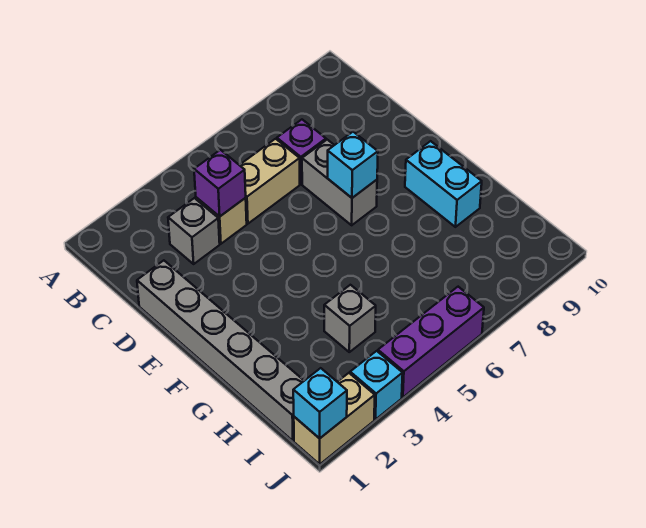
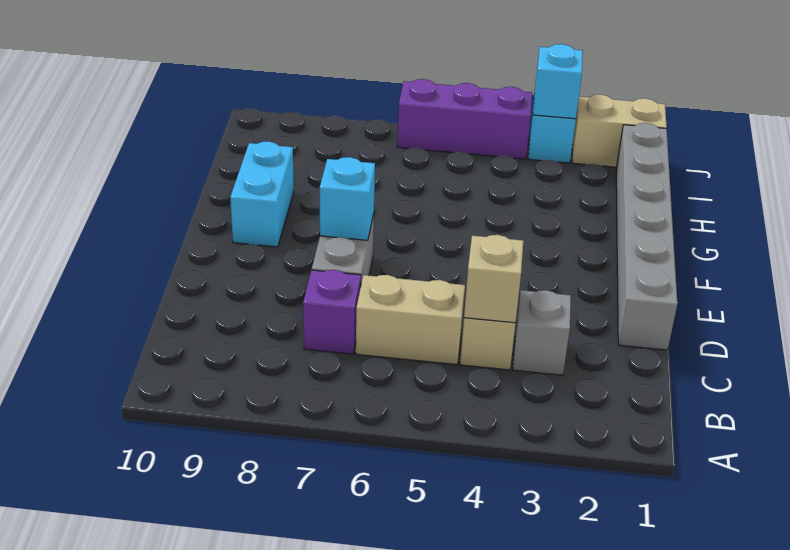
purple 1x1 brick [194,150,246,217] -> tan 1x1 brick [464,235,523,323]
grey 1x1 brick [324,285,376,352] -> none
cyan 1x1 brick [293,368,347,438] -> cyan 1x1 brick moved to [533,44,583,119]

